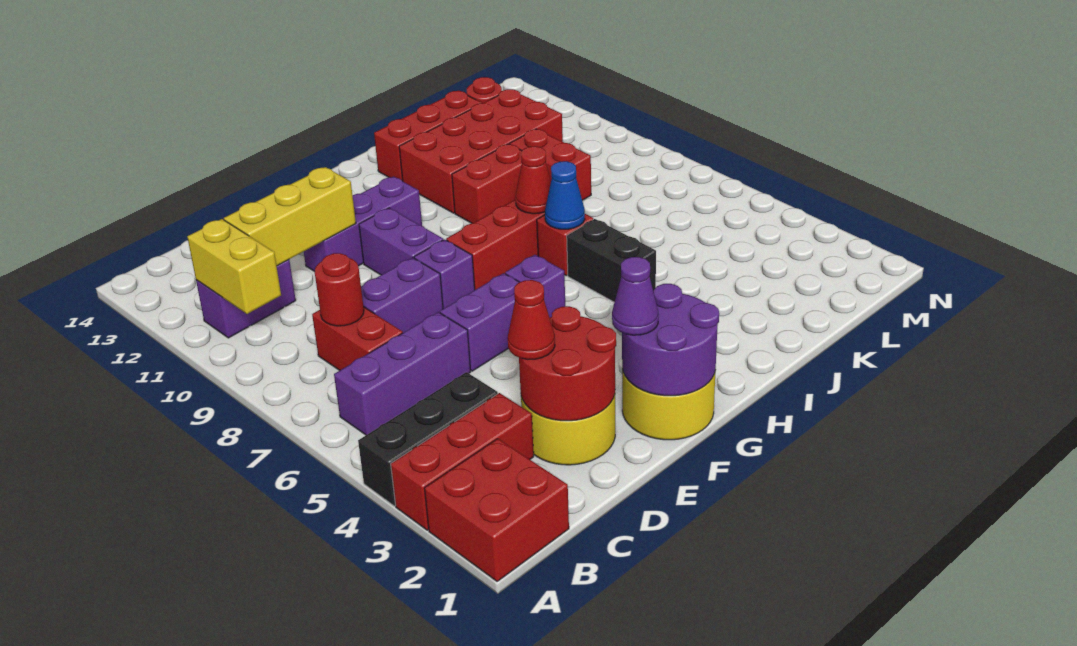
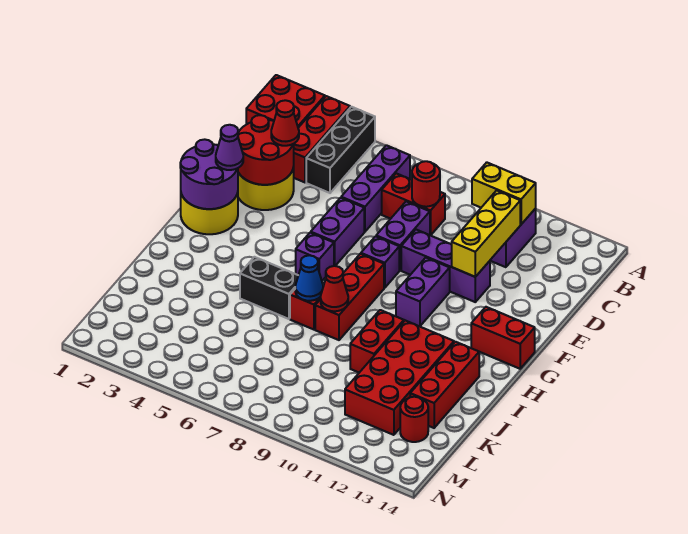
purple 1x3 brick [304,176,422,272] -> purple 1x3 brick turned to [401,230,490,302]
purple 1x2 brick [359,208,443,275] -> purple 1x2 brick turned to [396,258,450,326]
red 1x2 brick [510,129,591,200] -> red 1x2 brick moved to [471,307,535,369]

